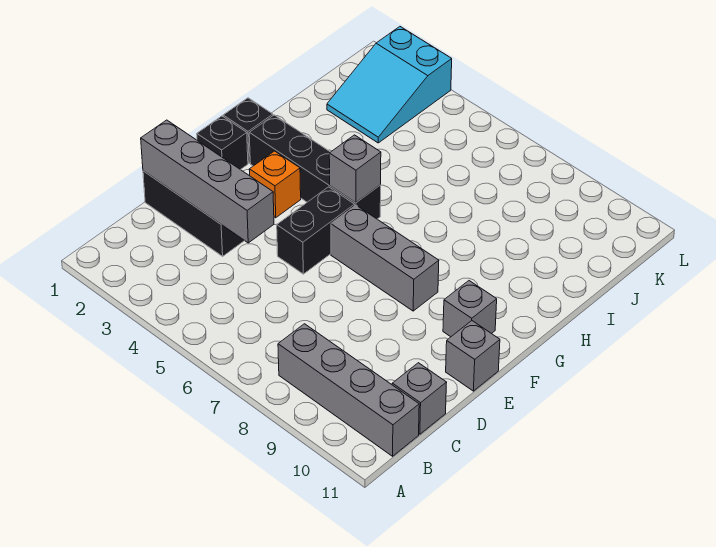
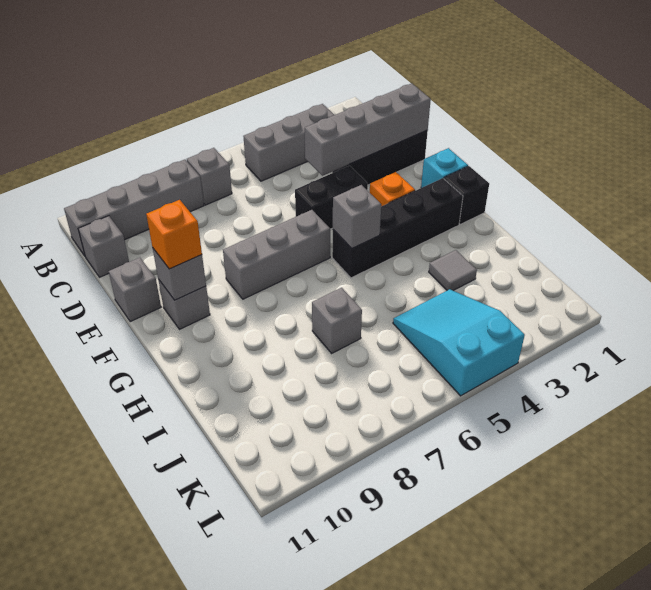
none -> grey 1x3 brick [243,104,334,181]
none -> grey 1x1 brick [187,148,232,205]
black 1x2 brick [277,187,355,274] -> black 1x2 brick turned to [295,166,368,229]
black 1x1 brick [197,116,248,170] -> cyan 1x1 brick [421,148,468,188]
none -> grey 1x1 brick [153,249,206,300]
none -> orange 1x1 brick [146,200,202,269]
none -> grey 1x1 tile [429,250,477,291]
none -> grey 1x1 brick [312,288,362,353]
cyan 2x3 slope [327,27,452,143] -> cyan 2x3 slope moved to [393,289,525,396]

